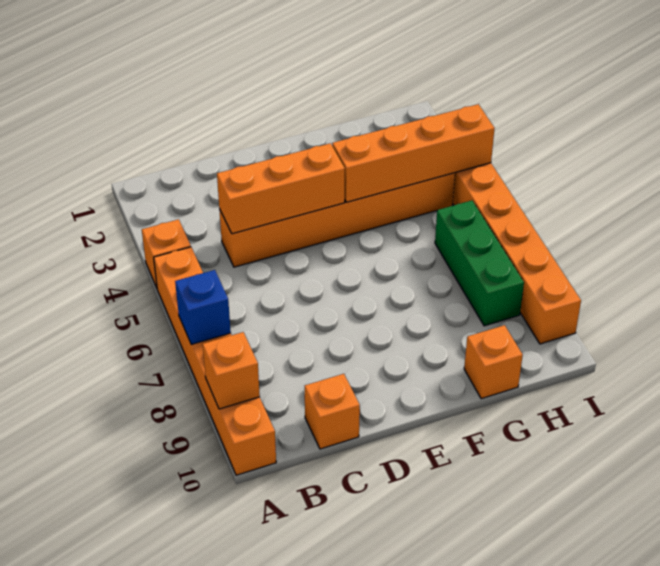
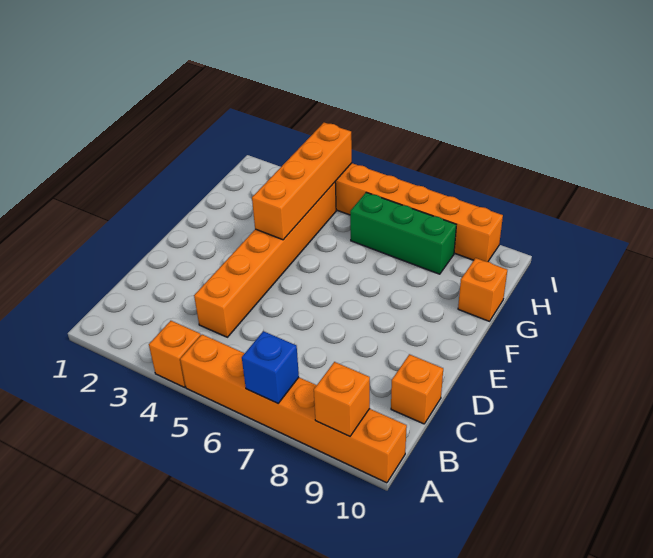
orange 1x3 brick [217,143,345,234] -> none

